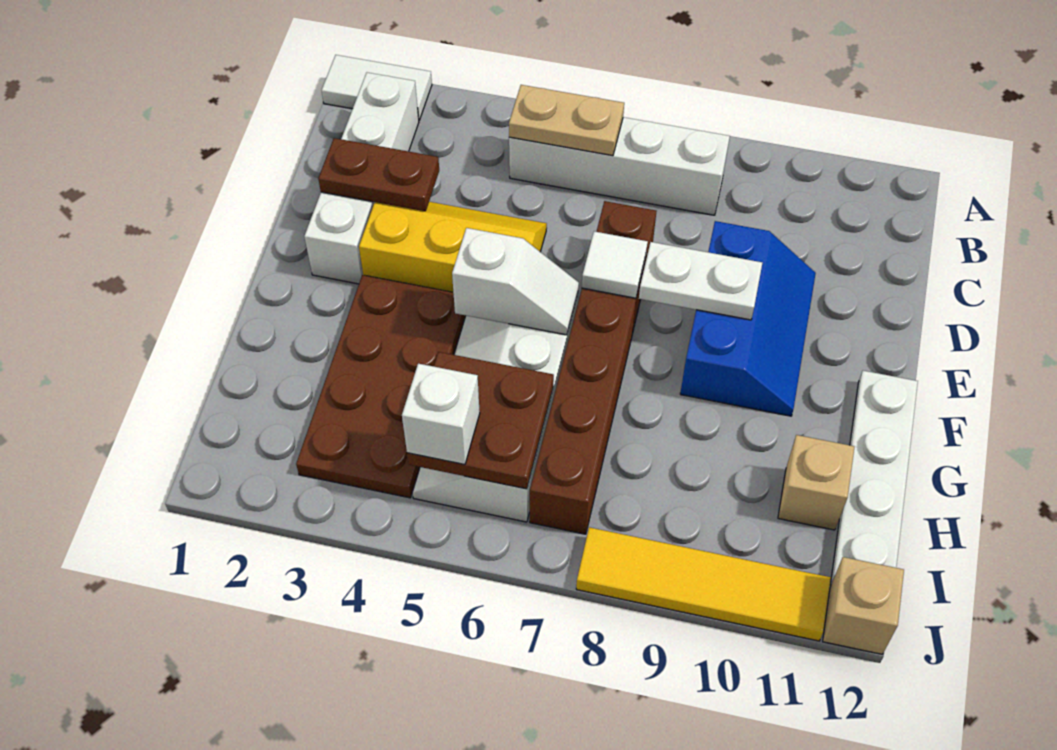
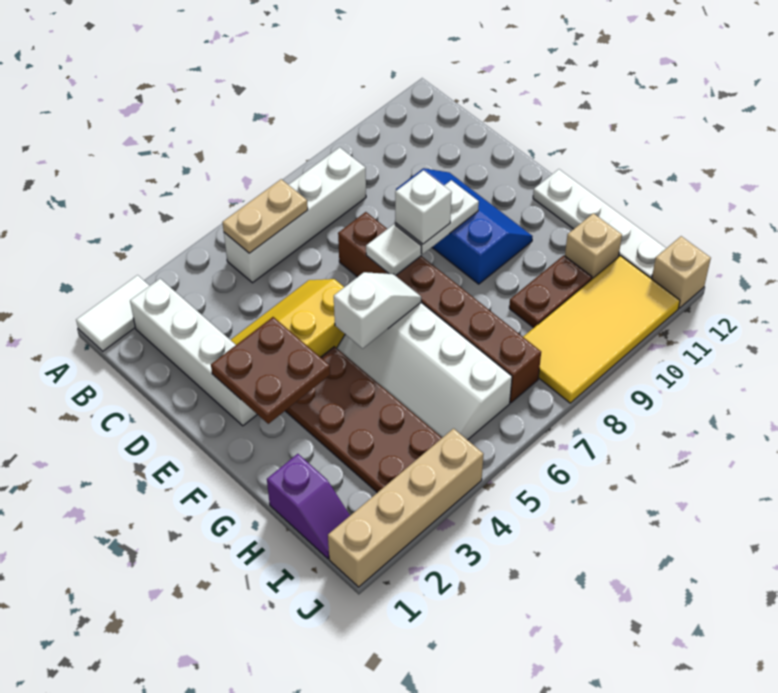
brown 1x2 plate [318,138,439,211] -> brown 1x2 plate moved to [509,255,592,328]
none -> purple 1x2 slope [267,454,350,559]
brown 2x2 plate [407,352,554,489] -> brown 2x2 plate moved to [211,317,330,424]
white 1x1 brick [402,364,480,465] -> white 1x1 brick moved to [395,170,452,244]
none -> tan 1x4 brick [328,429,484,587]
yellow 1x4 tile [576,527,831,641] -> yellow 2x4 tile [523,256,680,403]

